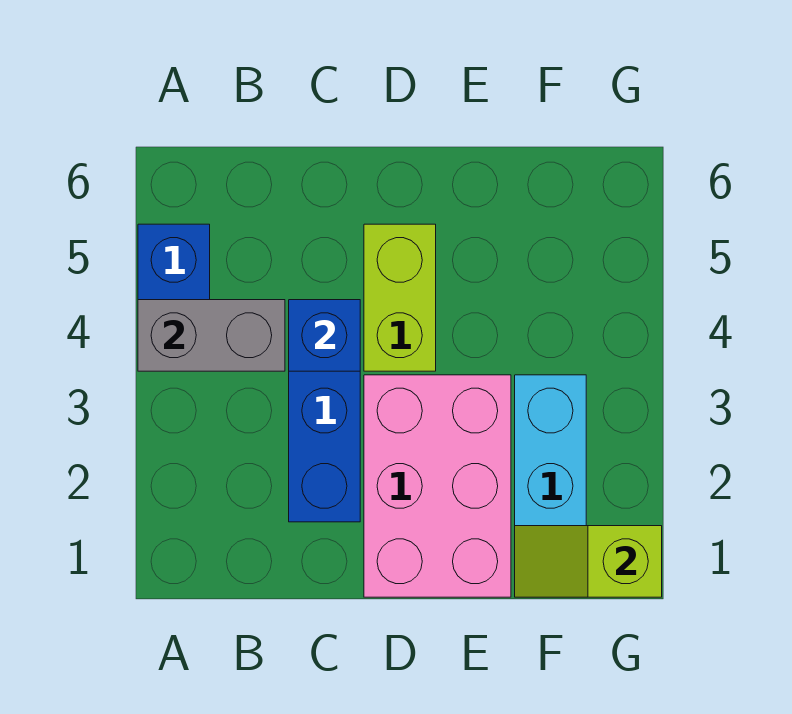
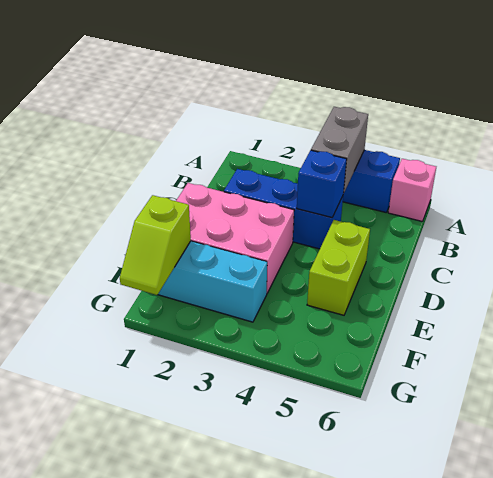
none -> pink 1x1 brick [388,159,436,221]
lime 1x2 brick [364,224,436,371] -> lime 1x2 brick turned to [307,220,370,315]
lime 1x2 slope [515,526,662,597] -> lime 1x2 slope turned to [120,195,191,295]

